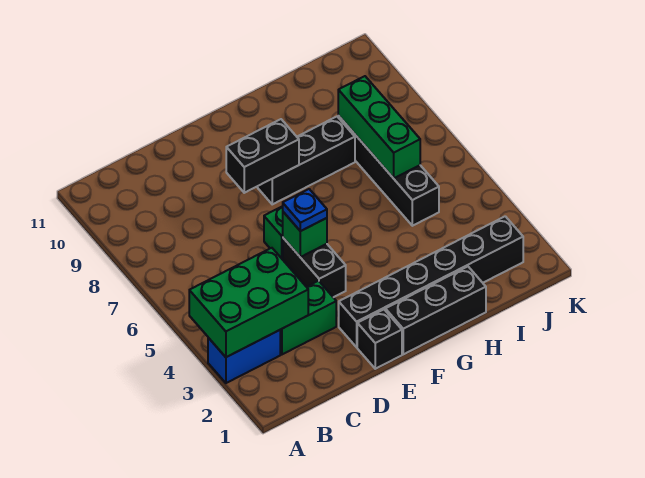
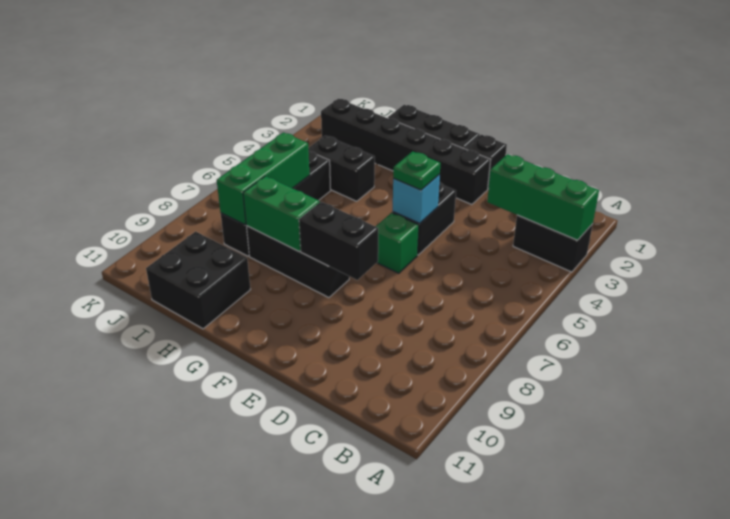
blue 1x2 brick [208,330,280,383] -> black 1x2 brick [513,215,593,272]
green 2x3 brick [189,248,308,357] -> green 1x3 brick [487,154,599,240]
green 1x2 brick [280,281,336,354] -> green 1x2 brick moved to [243,176,320,251]
green 1x1 brick [283,212,327,257] -> cyan 1x1 brick [393,174,440,223]
blue 1x1 plate [283,189,327,231] -> green 1x1 plate [393,151,440,190]
none -> black 1x2 brick [308,136,375,201]
none -> black 2x2 brick [146,232,251,329]

